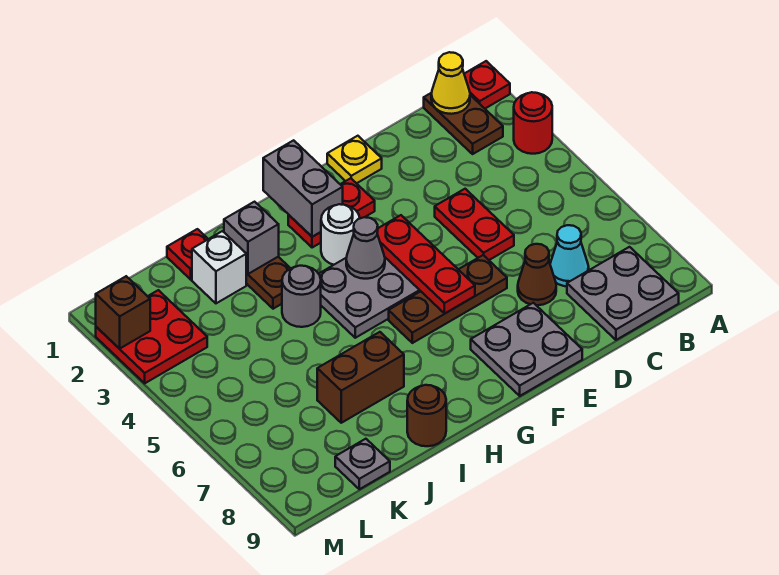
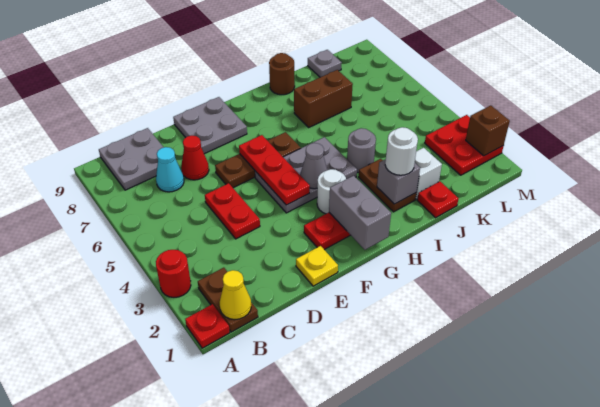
brown 1x1 cone [518,244,556,305] -> red 1x1 cone [181,135,209,180]
none -> white 1x1 round brick [385,127,418,175]

